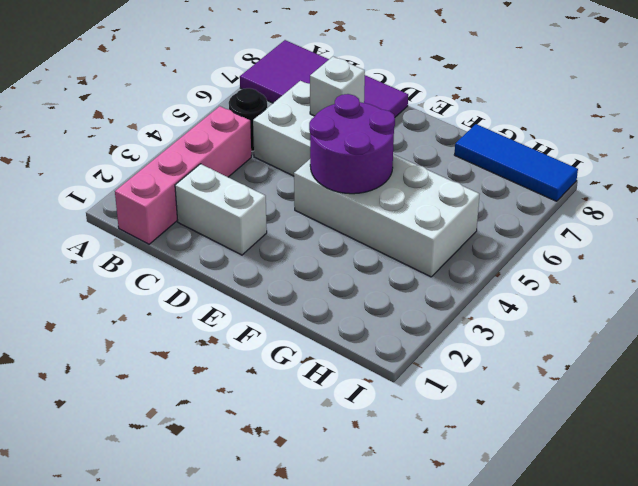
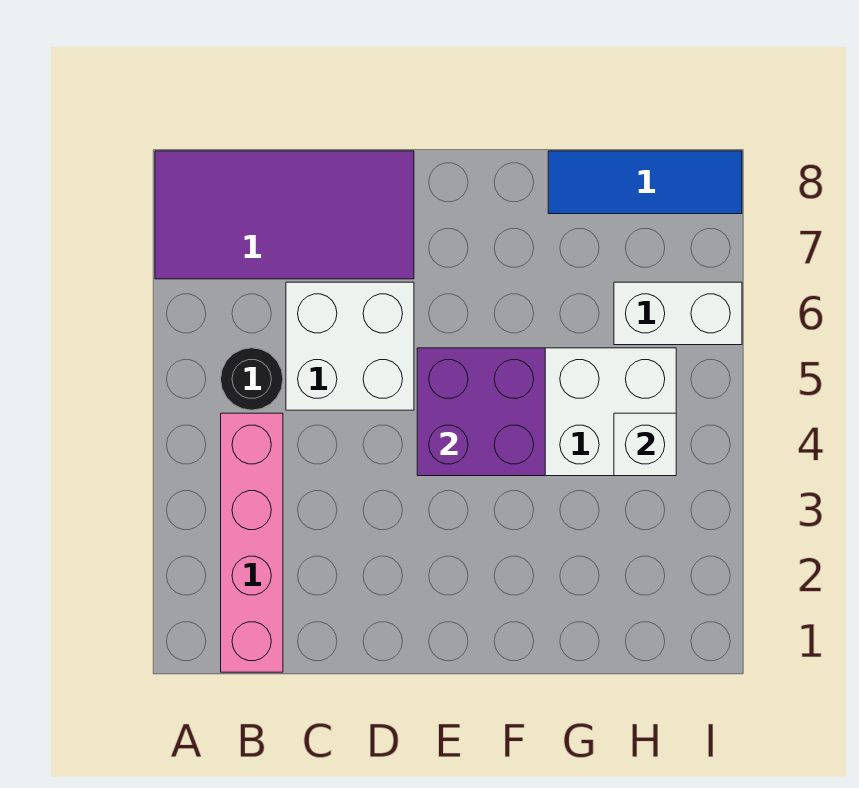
white 1x2 brick [175,164,267,255] -> white 1x2 brick moved to [614,282,742,345]
white 1x1 brick [310,57,365,116] -> white 1x1 brick moved to [614,413,676,476]
purple 2x2 round brick [309,94,395,194] -> purple 2x2 brick [417,348,545,476]

